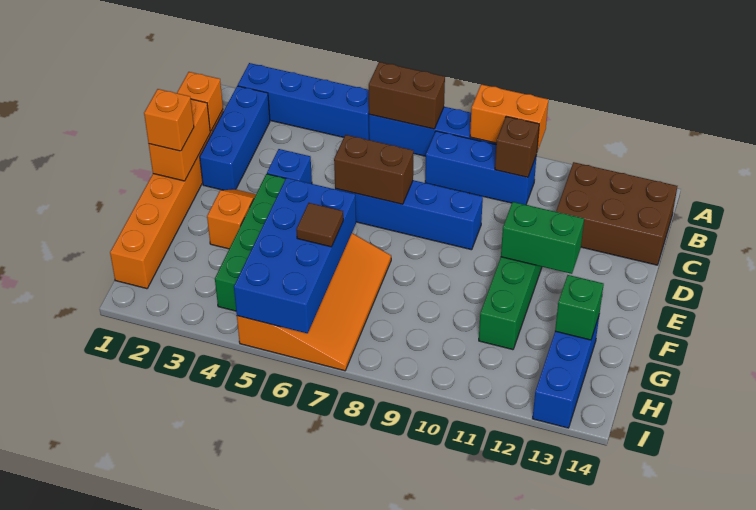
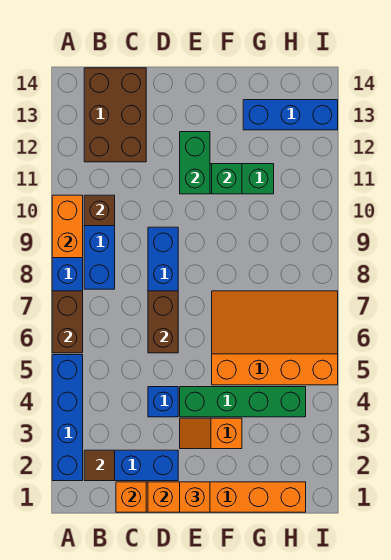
blue 2x4 brick [234,178,356,333] -> none
brown 1x1 tile [296,203,343,247] -> brown 1x1 tile moved to [84,450,115,481]
green 1x1 brick [555,275,604,340] -> green 1x1 brick moved to [212,164,242,194]

